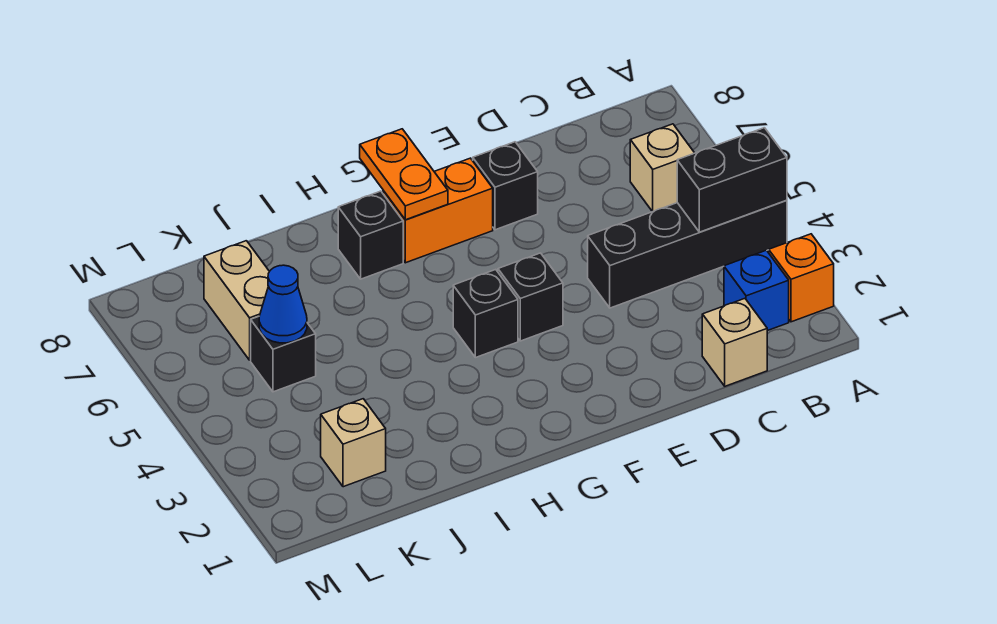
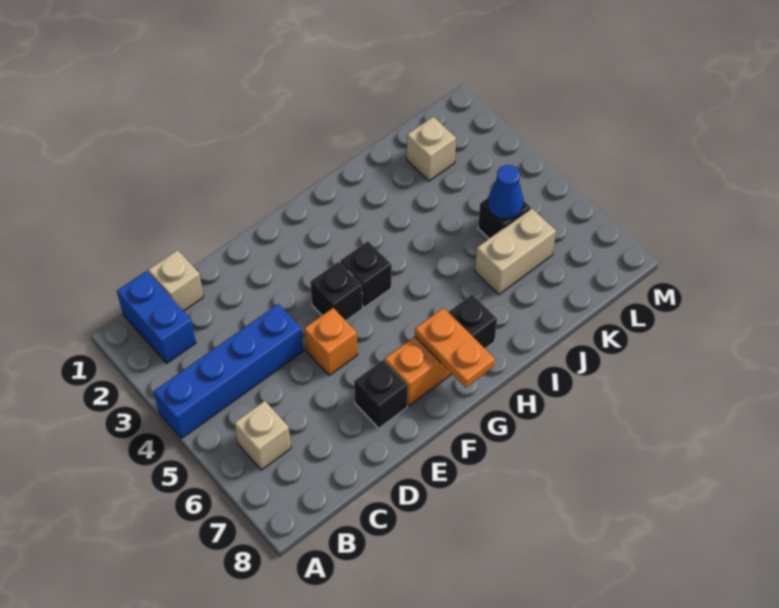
orange 1x1 brick [769,234,834,322] -> orange 1x1 brick moved to [304,308,358,376]
black 1x4 brick [588,200,787,308] -> blue 1x4 brick [154,304,303,438]
black 1x2 brick [677,128,787,232] -> none
blue 1x1 brick [724,250,789,331] -> blue 1x2 brick [117,271,196,363]
tan 1x2 brick [204,241,269,360] -> tan 1x2 brick turned to [475,208,556,294]

